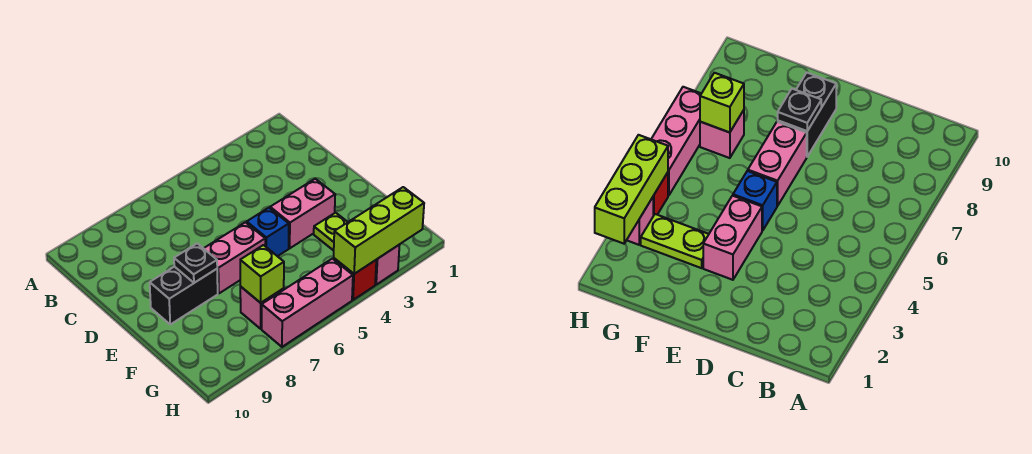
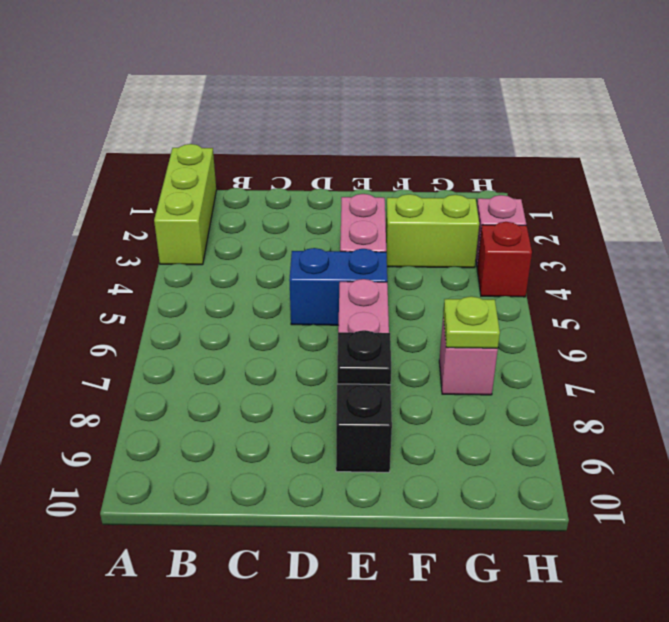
blue 1x1 brick [247,208,289,256] -> blue 1x2 brick [289,248,387,325]
lime 1x2 plate [314,213,348,251] -> lime 1x2 brick [386,194,479,268]
lime 1x1 brick [240,245,284,303] -> lime 1x1 plate [443,296,500,349]
lime 1x3 brick [334,187,424,274] -> lime 1x3 brick moved to [154,144,216,265]
pink 1x3 brick [262,259,353,347] -> none

